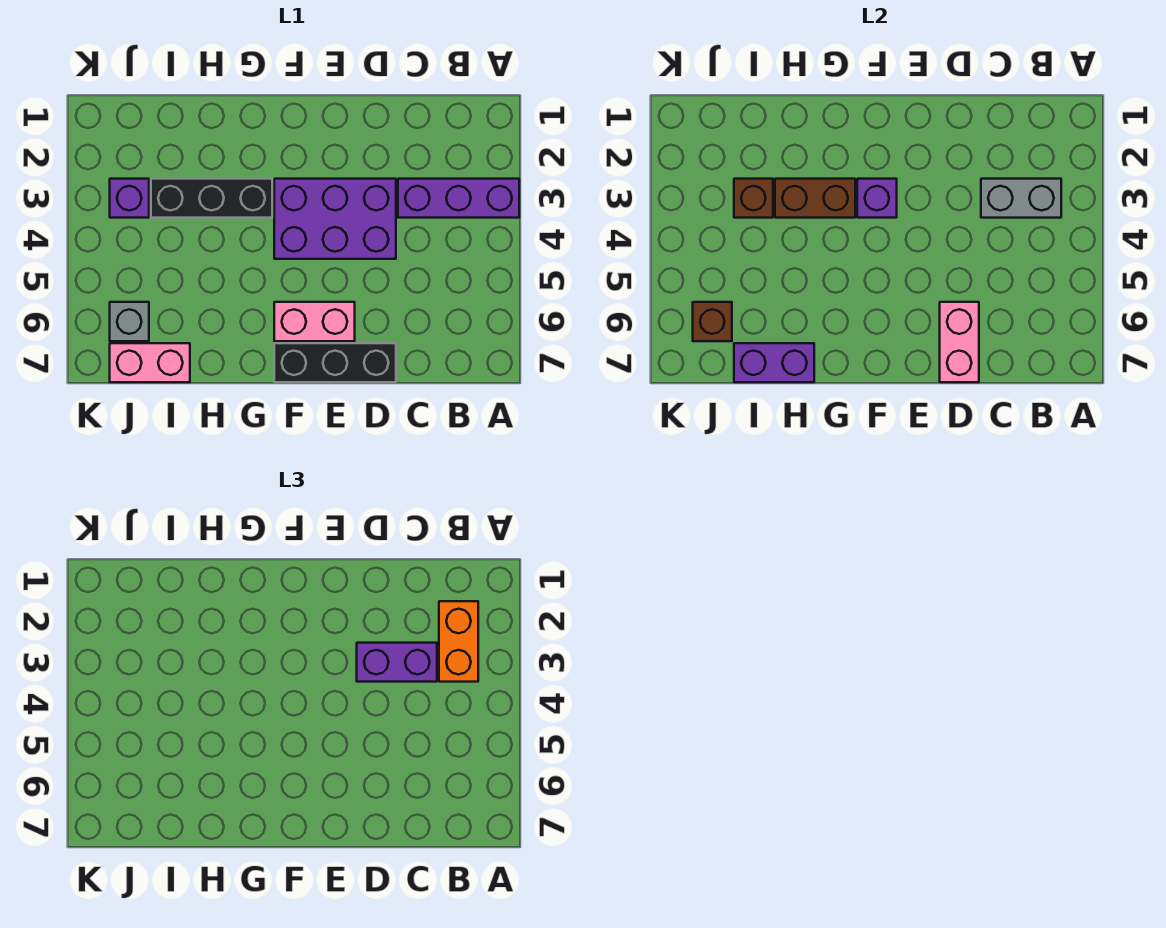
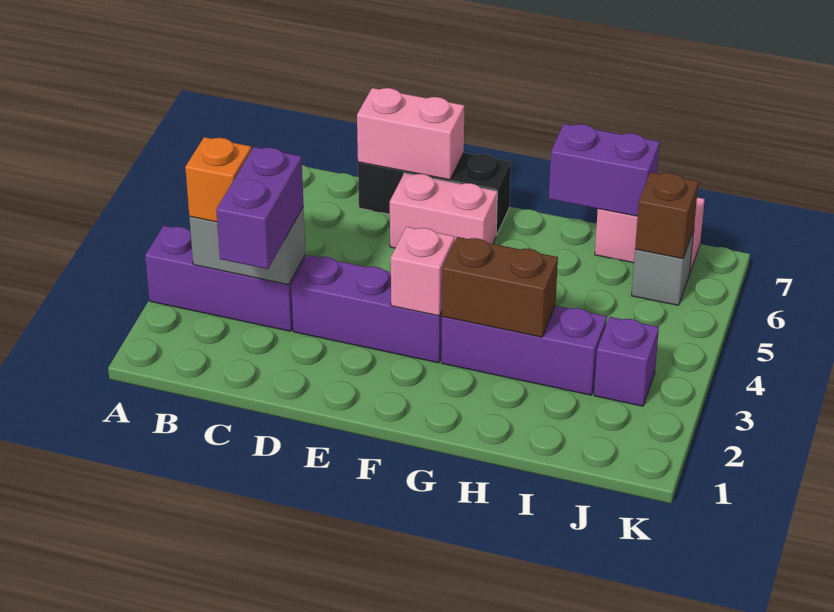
orange 1x2 brick [439,601,478,682] -> orange 1x1 brick [185,137,252,222]
purple 1x2 brick [357,643,437,682] -> purple 1x2 brick turned to [216,147,304,269]
purple 2x3 brick [274,179,396,259] -> purple 1x3 brick [291,255,442,363]
pink 1x2 brick [940,302,979,382] -> pink 1x2 brick turned to [357,88,464,180]
purple 1x1 brick [857,179,897,218] -> pink 1x1 brick [391,227,455,316]
black 1x3 brick [151,179,272,218] -> purple 1x3 brick [441,306,607,395]
brown 1x1 brick [734,179,773,218] -> none

